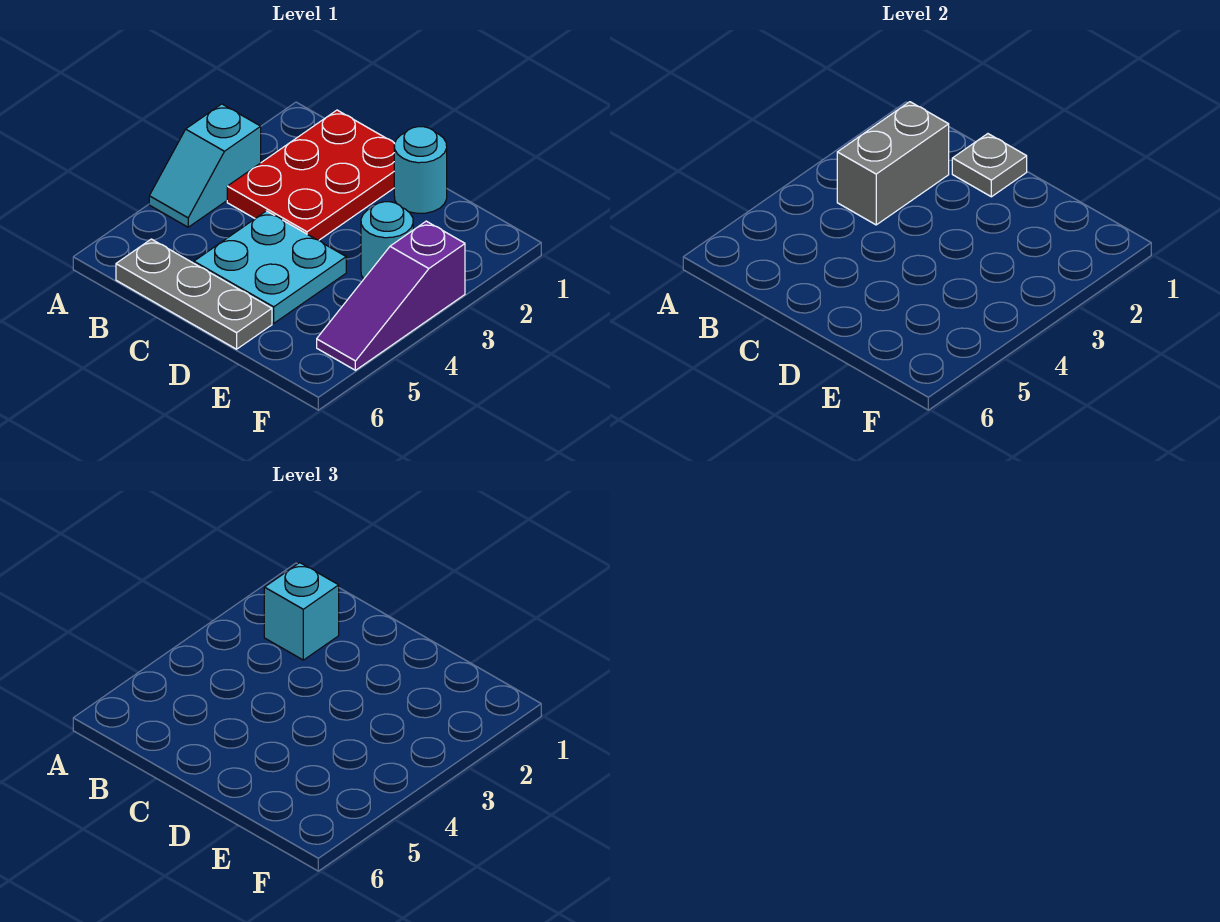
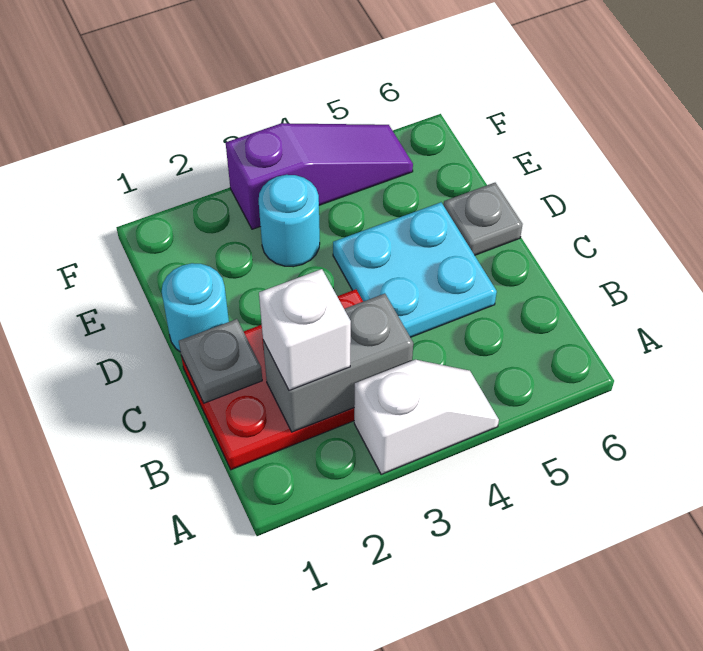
cyan 1x2 slope [149,104,261,227] -> white 1x2 slope [354,360,499,475]
cyan 1x1 brick [264,563,339,660] -> white 1x1 brick [259,269,351,391]
grey 1x3 plate [116,239,272,349] -> grey 1x1 plate [444,183,523,255]

